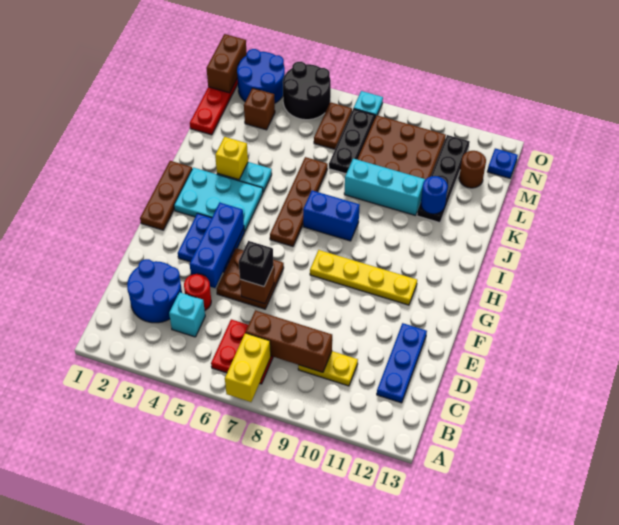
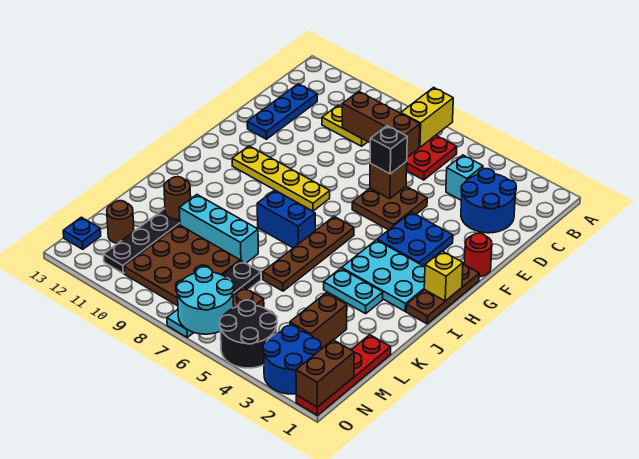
red 1x1 round brick [184,274,211,310] -> red 1x1 round brick moved to [464,233,492,277]
blue 1x3 brick [190,203,244,288] -> none
yellow 1x1 brick [215,137,248,180] -> yellow 1x1 brick moved to [424,251,463,301]
blue 1x1 round brick [421,176,448,214] -> brown 1x1 round brick [164,177,191,220]
brown 1x1 brick [244,88,275,130] -> brown 1x2 brick [290,293,347,349]
none -> cyan 2x2 round brick [177,267,234,334]

